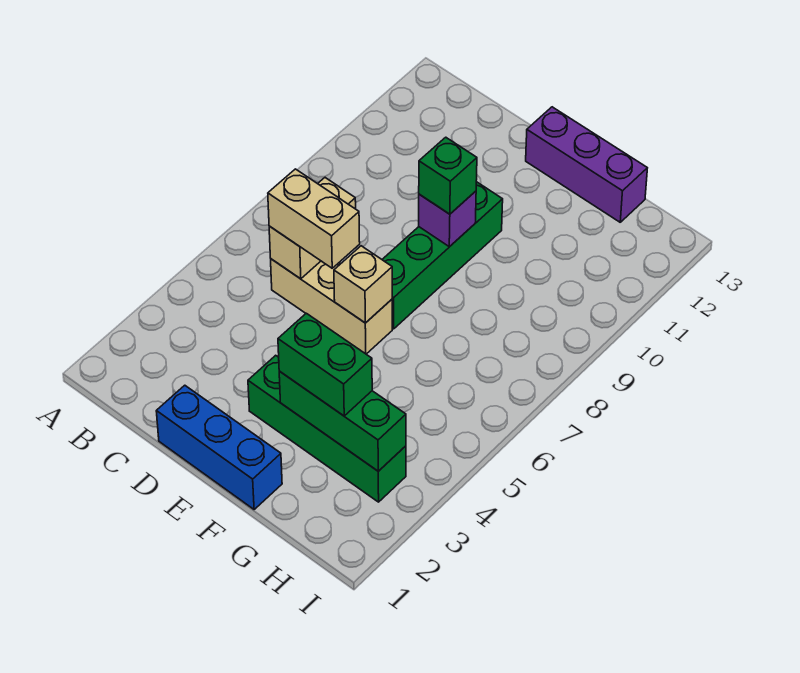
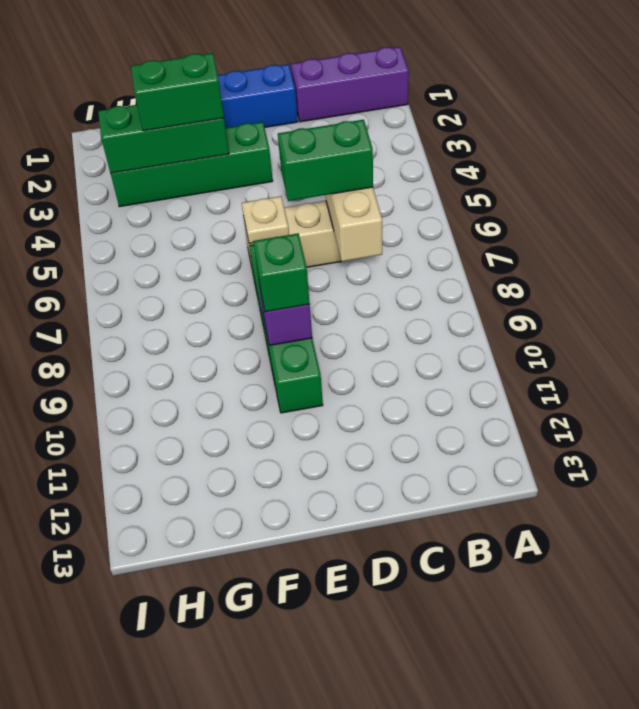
tan 1x2 brick [268,169,360,268] -> green 1x2 brick [278,120,373,201]
tan 1x1 brick [334,246,392,323] -> tan 1x1 plate [242,196,289,244]
purple 1x3 brick [526,107,647,222] -> purple 1x3 brick moved to [291,47,409,122]

